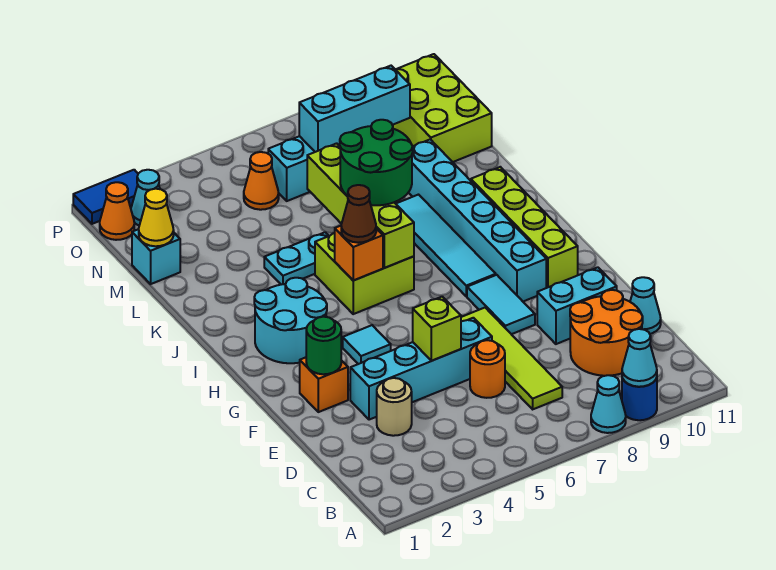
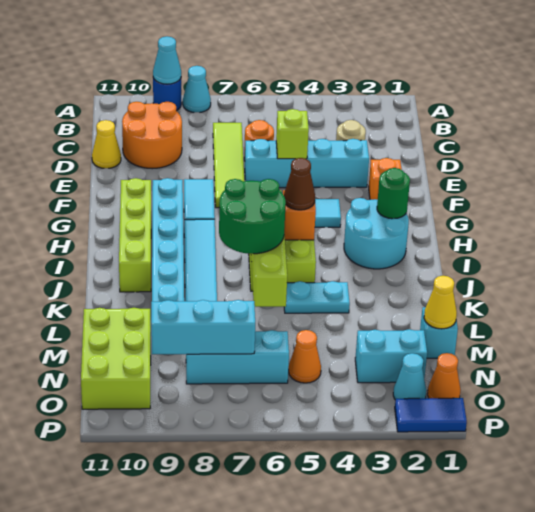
cyan 1x1 cone [630,277,661,334] -> yellow 1x1 cone [92,120,121,168]
cyan 1x2 brick [537,267,617,344] -> cyan 1x2 brick moved to [355,329,427,383]
green 1x1 round brick [306,317,341,374] -> green 1x1 round brick moved to [377,168,410,219]

